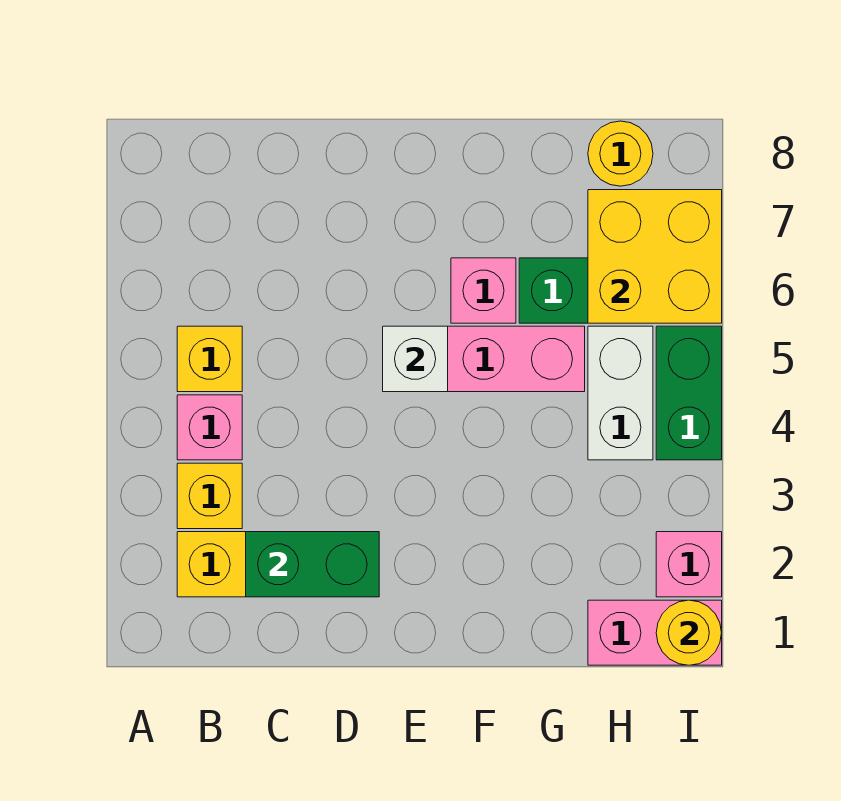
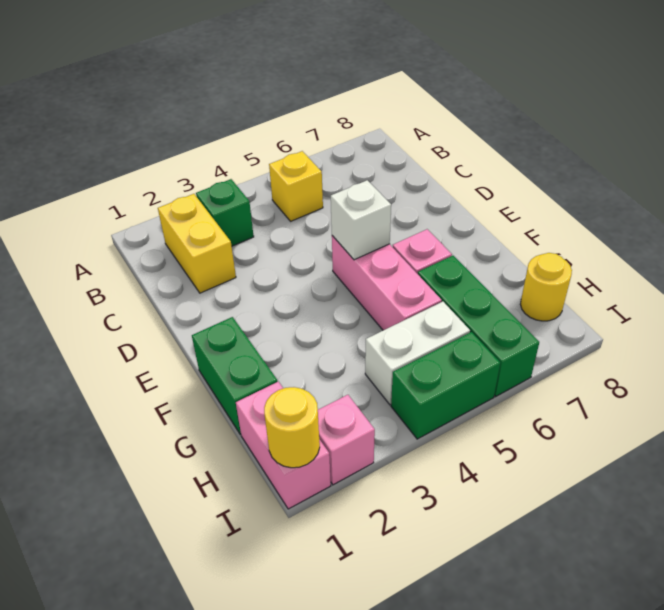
yellow 1x1 brick [177,463,242,529] -> green 1x1 brick [196,179,254,246]
pink 1x1 brick [177,395,242,460] -> none
green 1x2 brick [246,532,379,597] -> green 1x2 brick moved to [192,317,277,434]
yellow 2x2 brick [588,190,722,323] -> none

